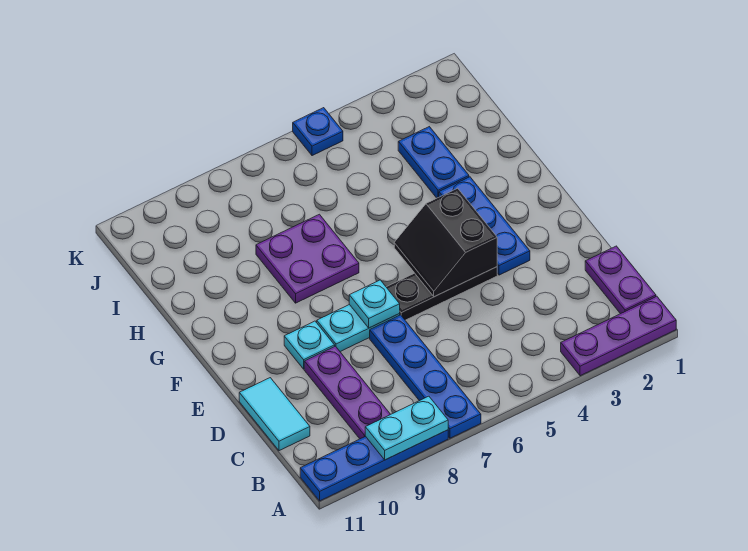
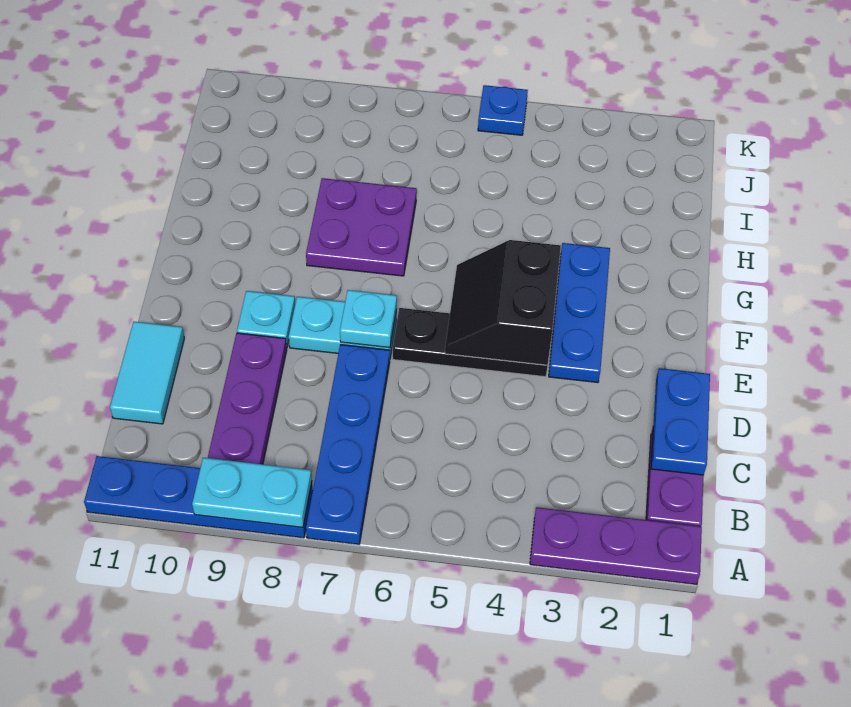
blue 1x2 plate [398,127,469,198] -> blue 1x2 plate moved to [651,368,710,475]

